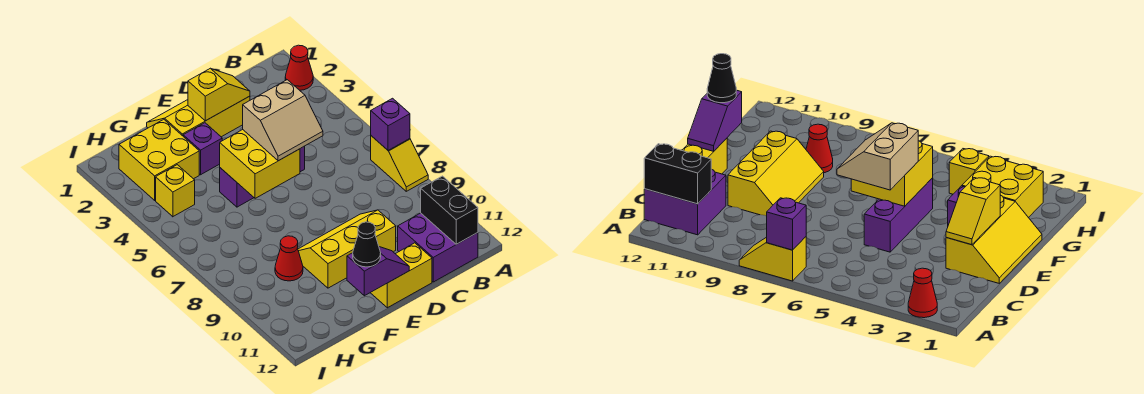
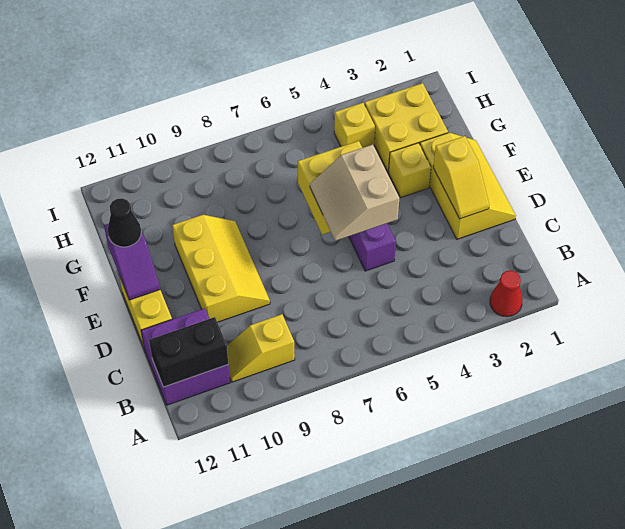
yellow 1x2 slope [371,136,428,191] -> yellow 1x2 slope moved to [227,314,295,382]
purple 1x1 brick [371,98,410,150] -> none
purple 1x1 brick [183,123,222,175] -> yellow 1x1 brick [388,143,431,197]
red 1x1 cone [275,236,303,281] -> none

